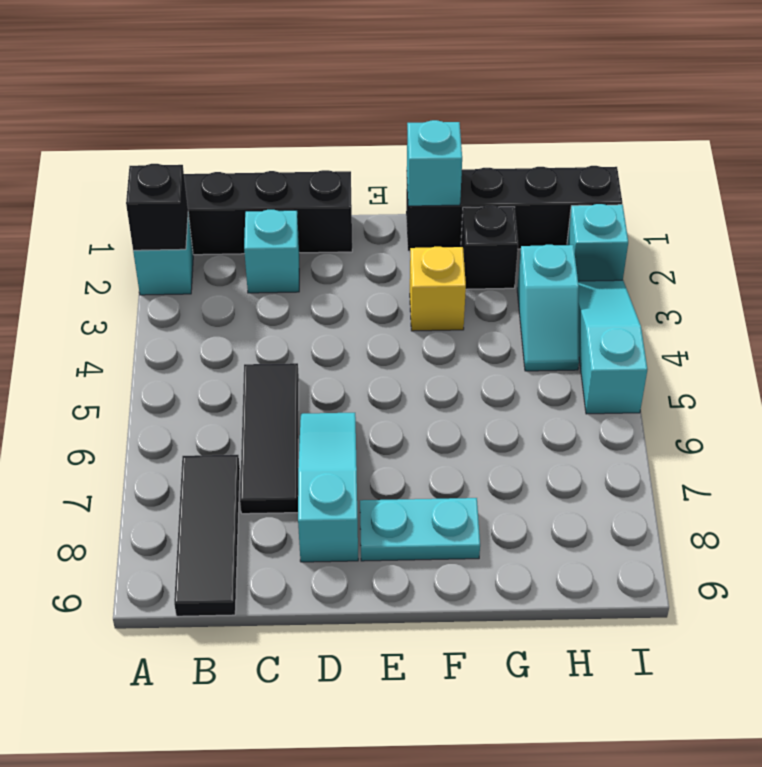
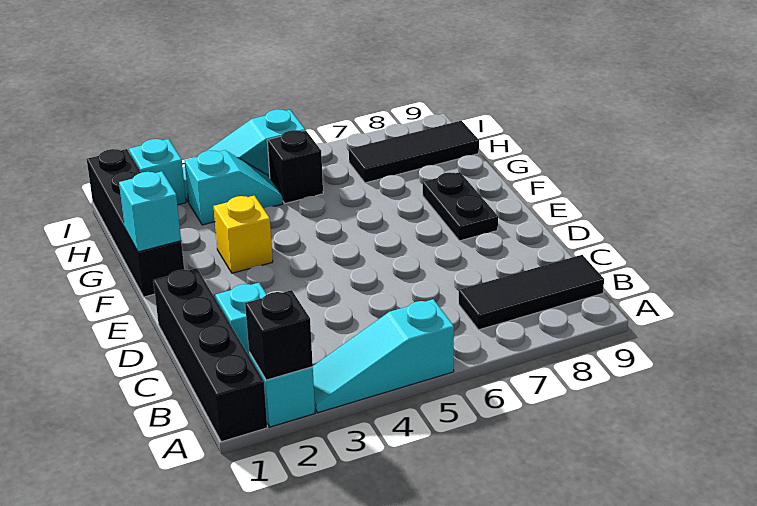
black 1x3 tile [240,363,299,514] -> black 1x3 tile moved to [349,121,479,183]
cyan 1x3 slope [298,413,358,562] -> cyan 1x3 slope moved to [313,299,454,413]
cyan 1x2 plate [360,498,480,561] -> black 1x2 plate [423,172,498,241]
black 1x1 brick [461,206,518,289] -> black 1x1 brick moved to [267,130,323,204]

